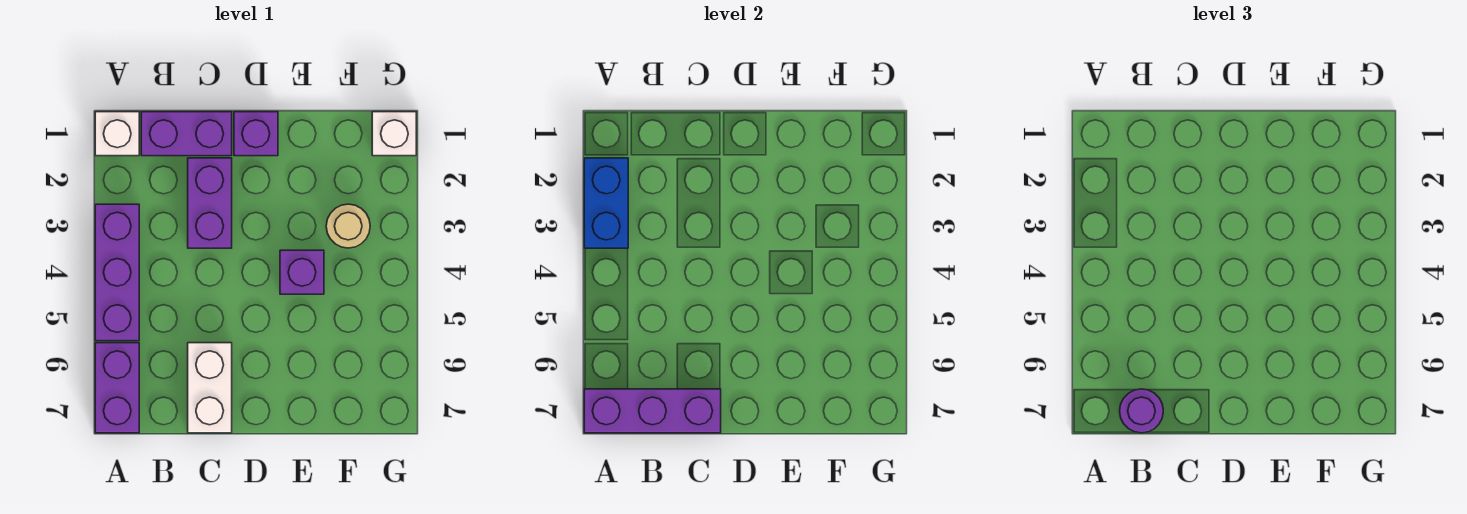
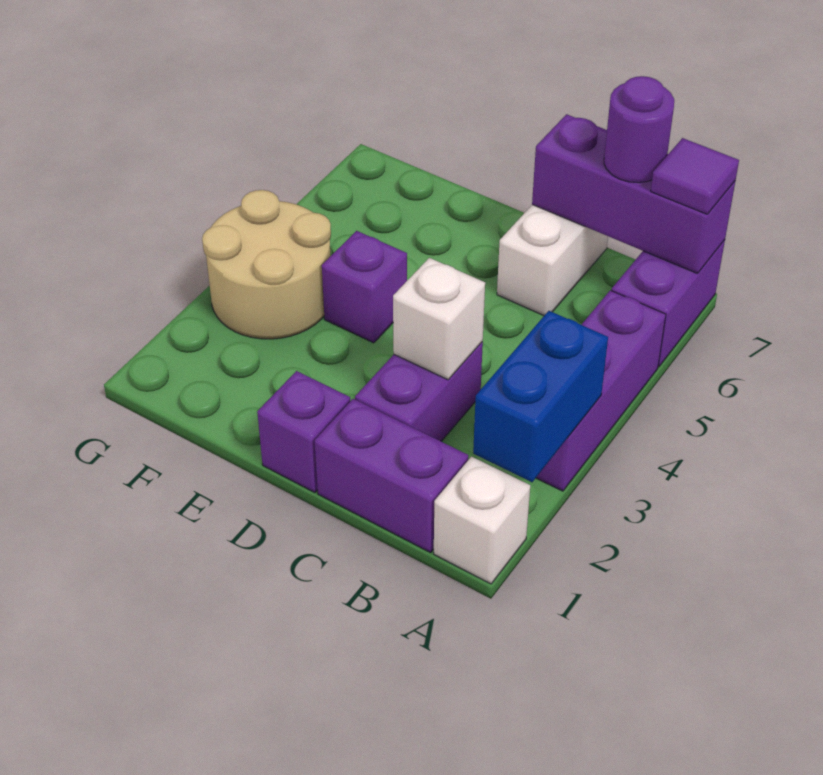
none -> purple 1x1 tile [651,138,739,214]
tan 1x1 round brick [326,204,370,248] -> tan 2x2 round brick [202,190,331,339]
white 1x1 brick [372,112,416,156] -> white 1x1 brick moved to [393,258,485,380]

